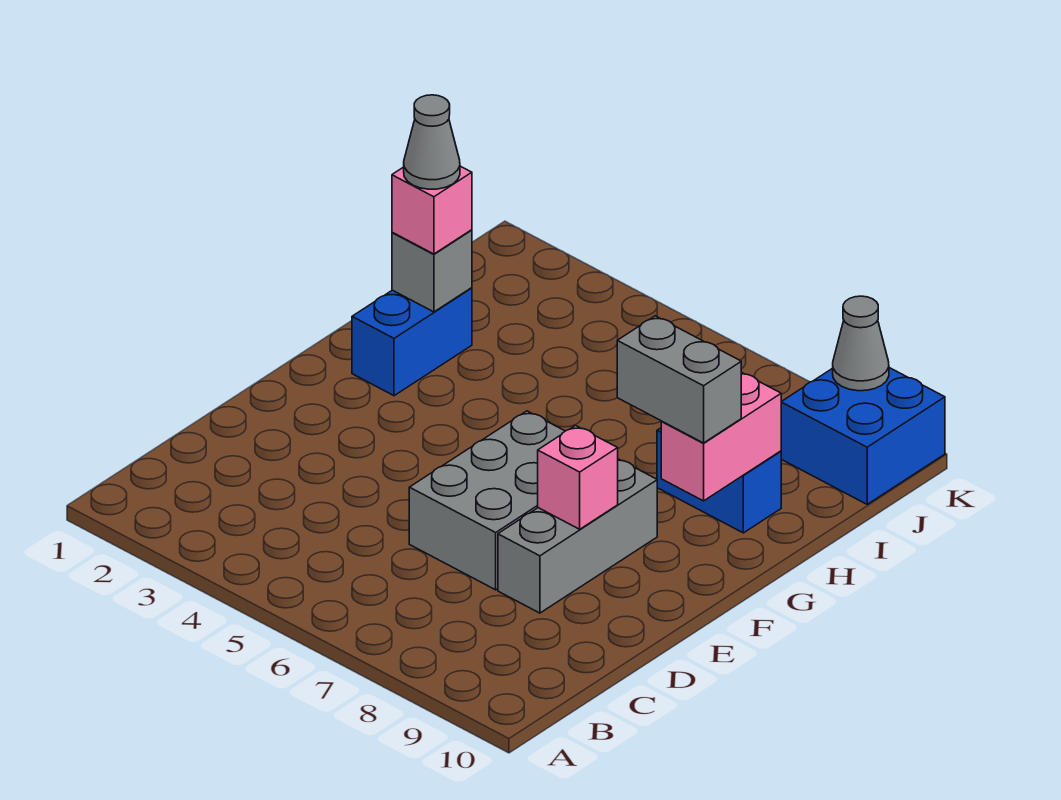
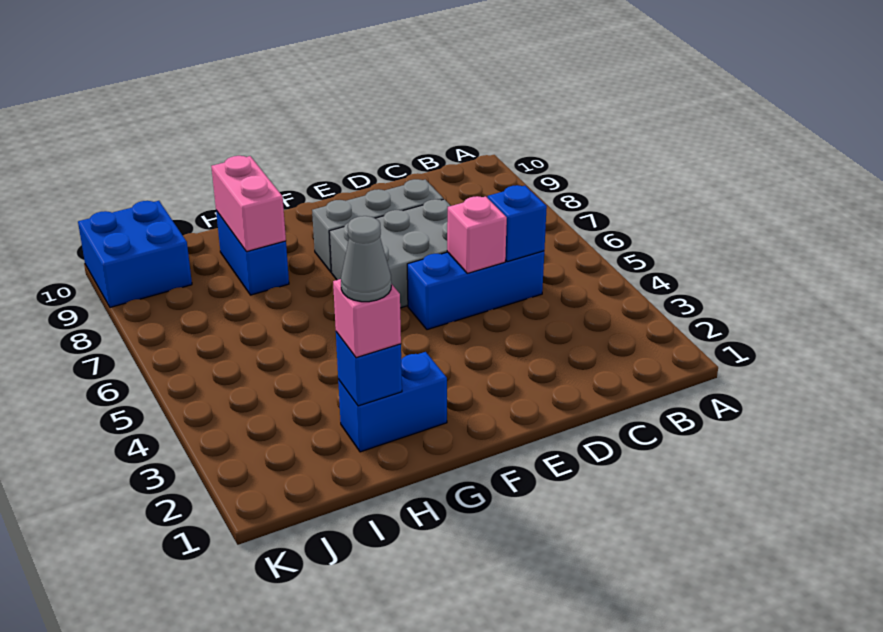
none -> blue 1x3 brick [407,251,544,330]
none -> blue 1x1 brick [488,185,547,262]
pink 1x1 brick [538,426,618,529] -> pink 1x1 brick moved to [447,196,507,273]
grey 1x2 brick [617,316,741,443] -> none
pink 1x2 brick [661,372,781,501] -> pink 1x2 brick turned to [211,156,286,252]
grey 1x1 brick [392,230,472,312] -> blue 1x1 brick [336,332,402,406]
grey 1x1 cone [833,296,889,391] -> none

